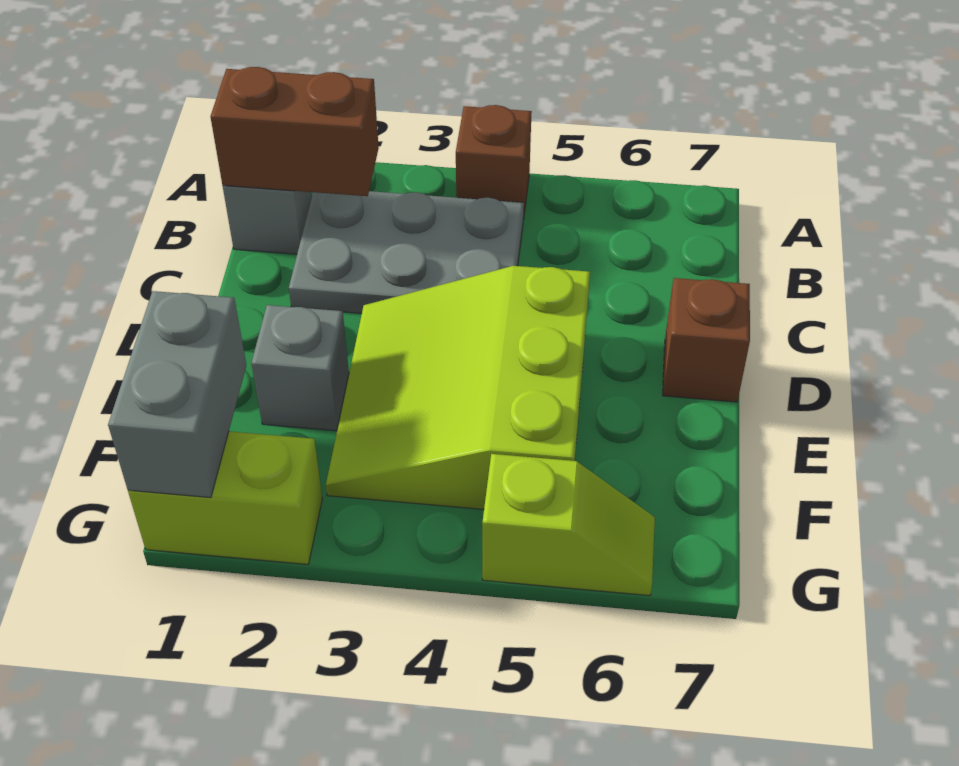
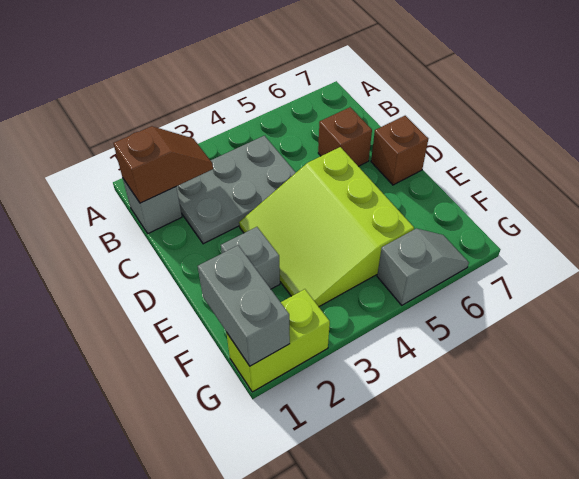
brown 1x1 brick [456,105,532,220] -> brown 1x1 brick moved to [318,107,372,166]
brown 1x2 brick [210,67,379,196] -> brown 1x2 slope [113,126,213,203]
lime 1x2 slope [482,454,655,596] -> grey 1x2 slope [377,229,469,305]

